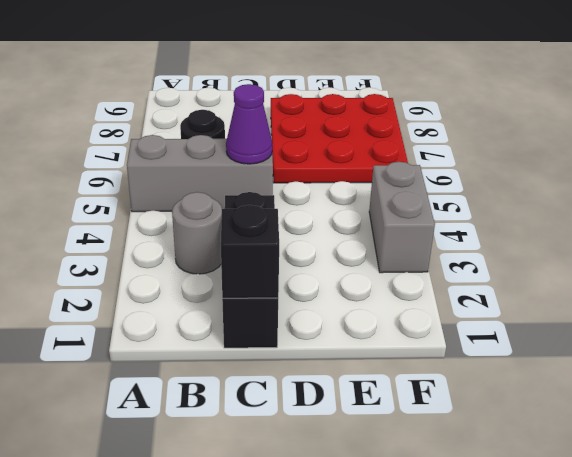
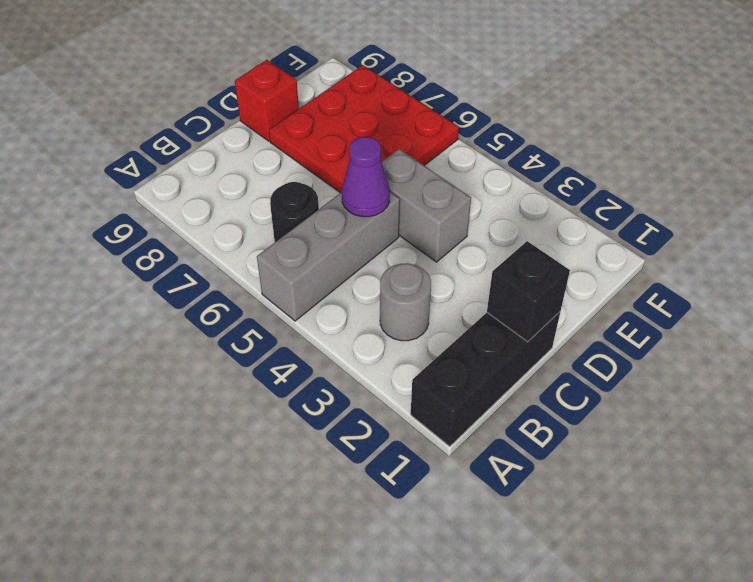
black 1x3 brick [222,192,278,348] -> black 1x3 brick turned to [411,312,560,447]
none -> red 1x1 brick [235,60,299,141]
grey 1x2 brick [369,162,435,273] -> grey 1x2 brick moved to [382,149,471,262]

